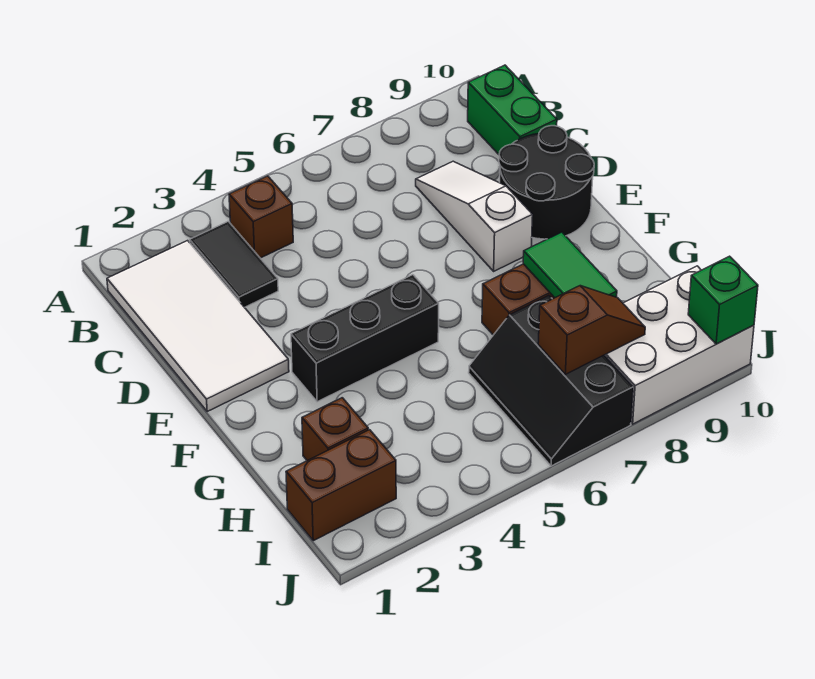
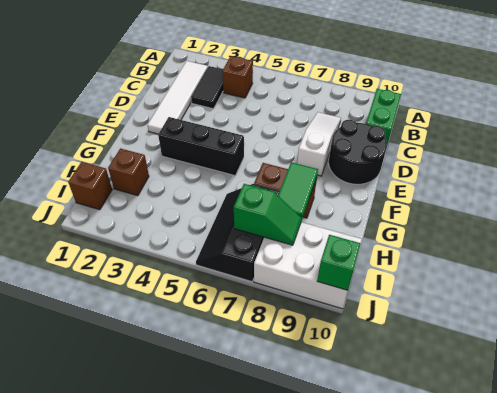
white 2x4 tile [107,241,289,411] -> white 1x4 tile [148,61,208,134]
brown 1x2 brick [286,430,396,541] -> brown 1x1 brick [68,162,112,210]
brown 1x2 slope [538,286,645,374] -> green 1x2 slope [234,184,302,245]

